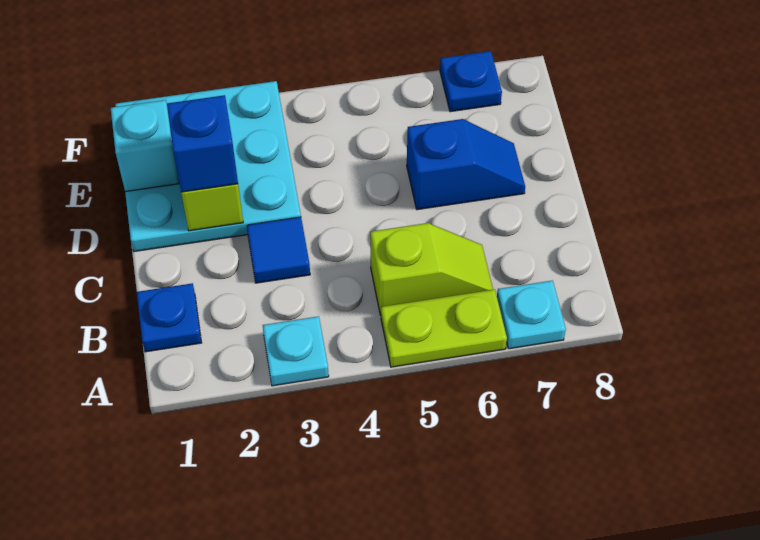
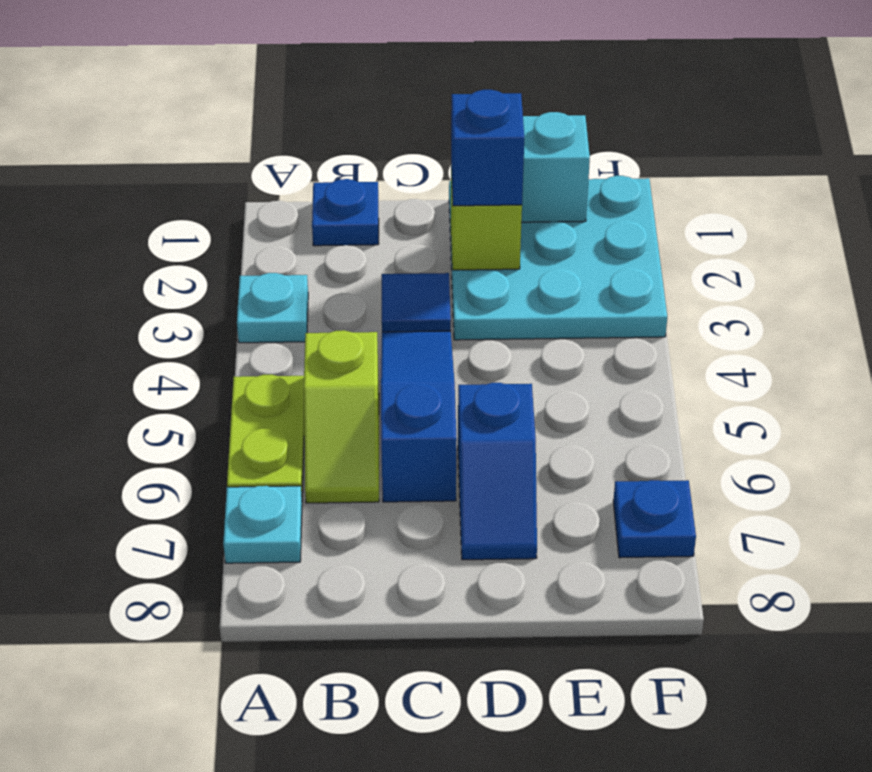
none -> blue 1x3 slope [381,331,457,502]

